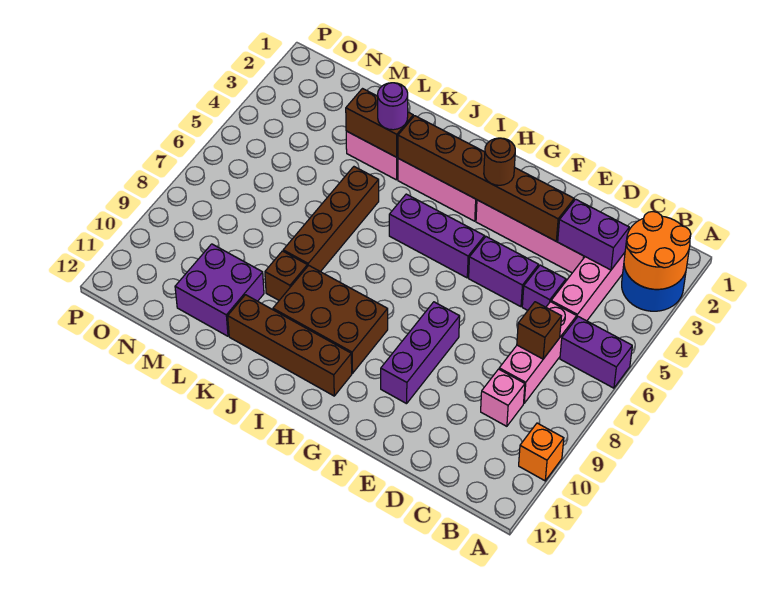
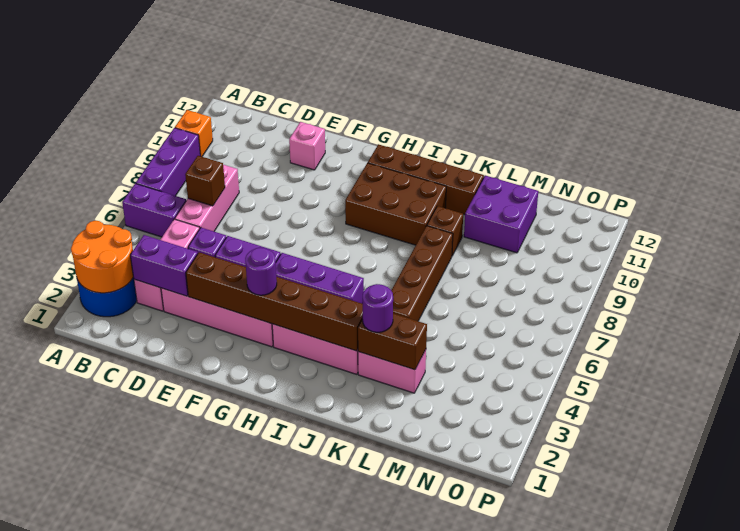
pink 1x1 brick [481,369,525,426] -> pink 1x1 brick moved to [289,122,325,170]
purple 1x3 brick [381,302,460,404] -> purple 1x3 brick moved to [136,128,200,196]
brown 1x1 round brick [484,138,515,185] -> purple 1x1 round brick [245,248,277,295]

